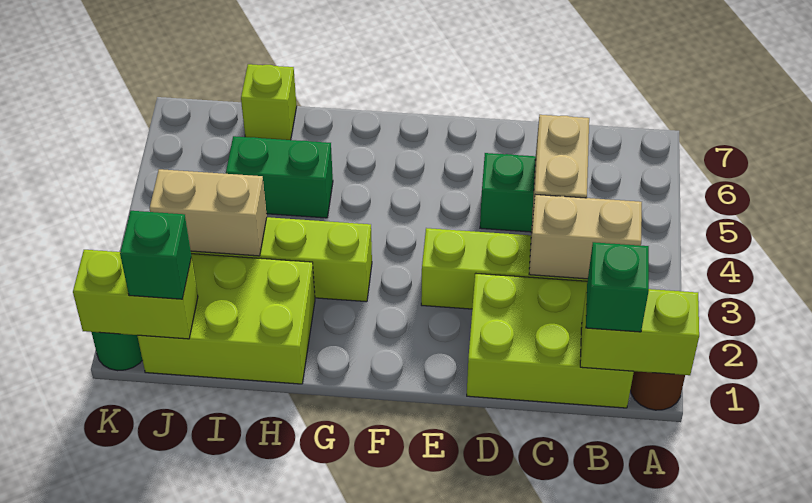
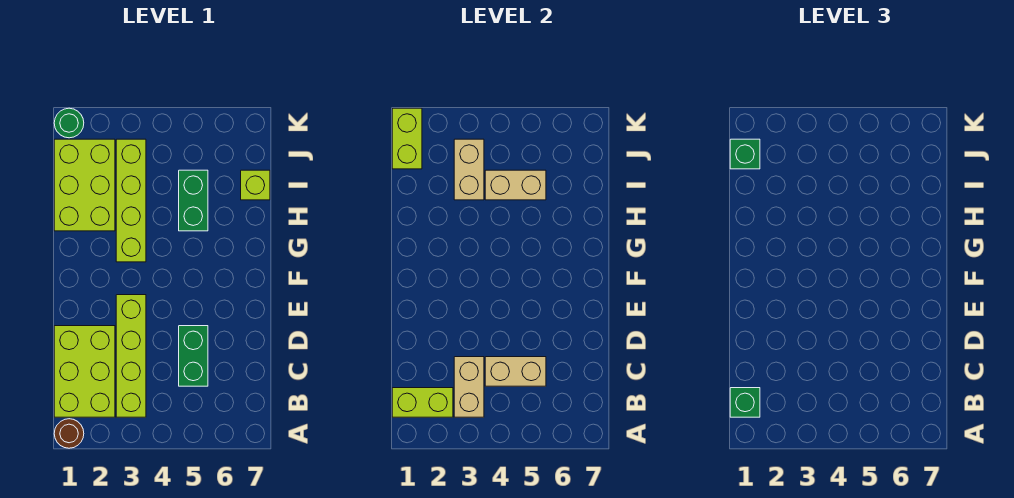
lime 1x2 brick [580,289,699,375] -> lime 1x2 brick turned to [392,388,453,417]
none -> tan 1x2 brick [485,170,546,200]

